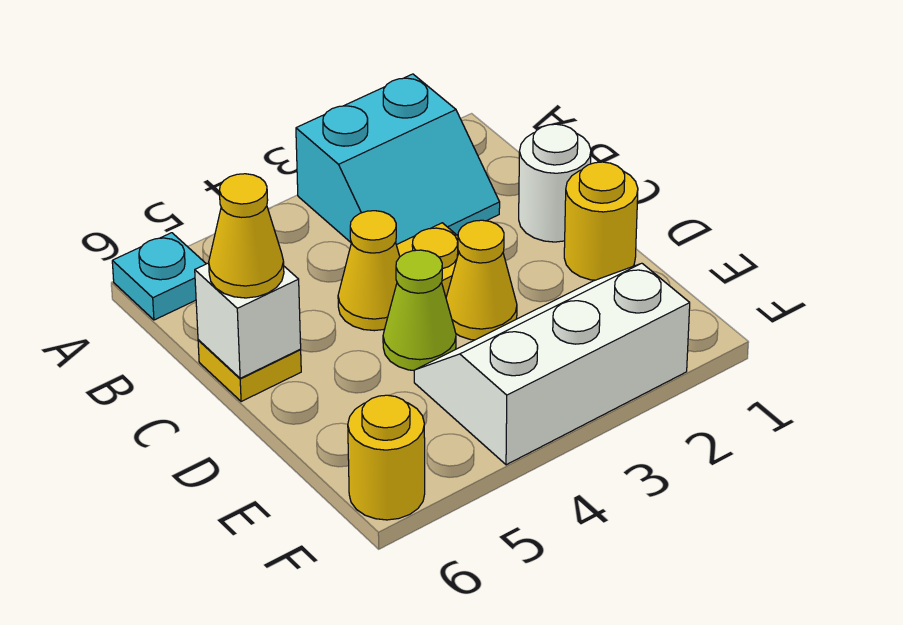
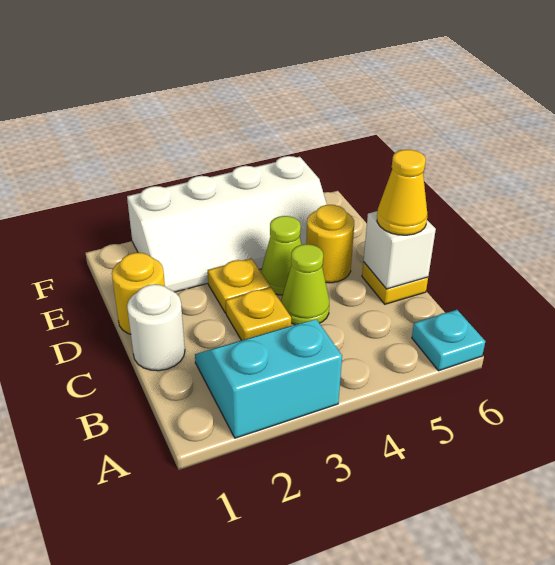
yellow 1x1 cone [338,211,400,331] -> lime 1x1 cone [281,244,329,325]
yellow 1x1 cone [446,220,517,340] -> yellow 1x1 plate [208,259,270,313]
white 2x3 slope [414,263,690,465] -> white 2x4 slope [127,156,327,292]
yellow 1x1 round brick [348,395,425,520] -> yellow 1x1 round brick moved to [306,205,354,283]

